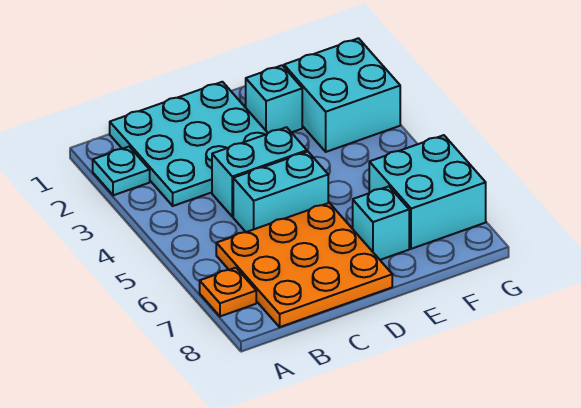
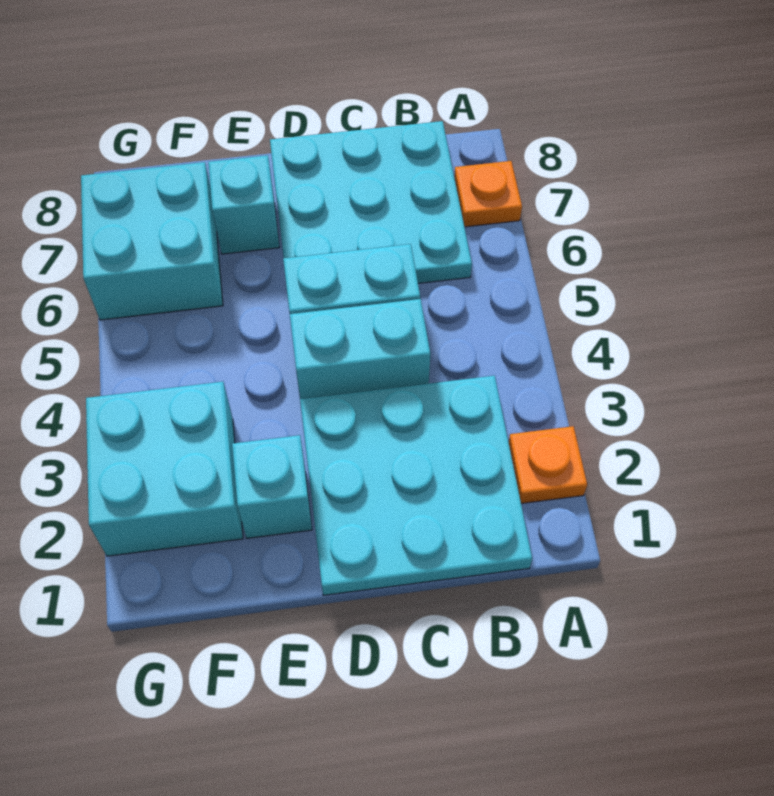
cyan 1x1 plate [93,147,150,195] -> orange 1x1 plate [509,426,587,503]
orange 3x3 plate [216,203,392,327] -> cyan 3x3 plate [270,121,472,283]

